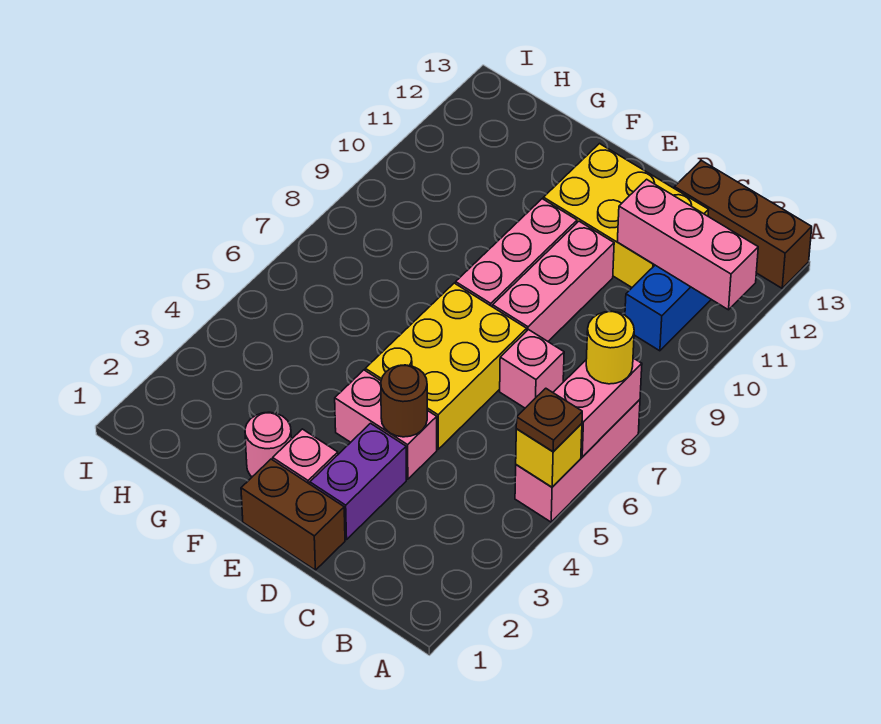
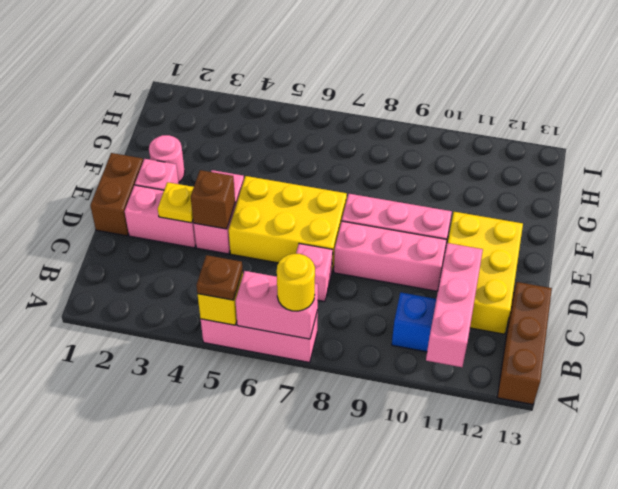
purple 1x2 brick [310,423,406,540] -> pink 1x2 brick [125,185,196,248]
none -> yellow 1x1 plate [158,182,194,223]
brown 1x1 round brick [381,365,427,437] -> brown 1x1 brick [191,170,235,229]

